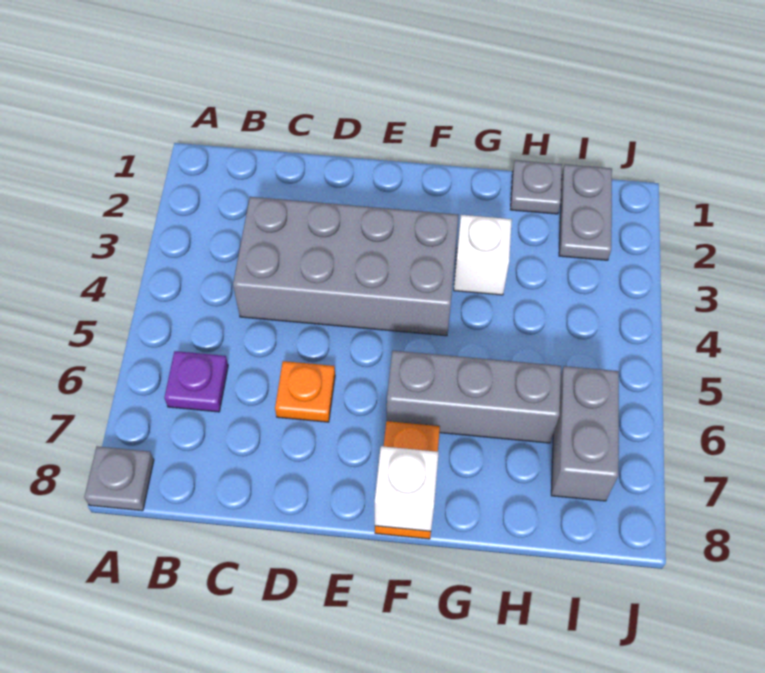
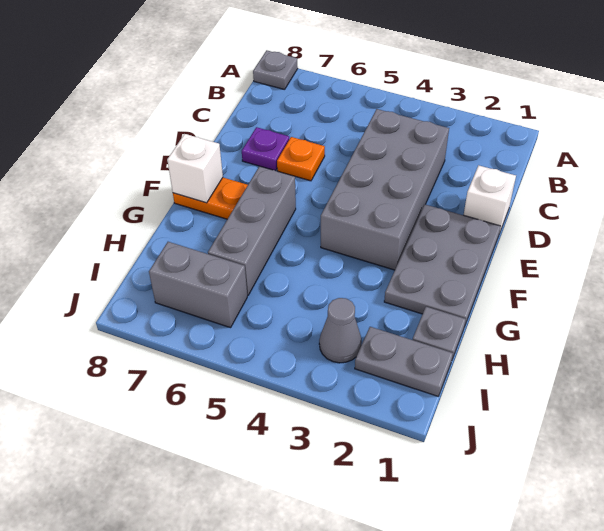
purple 1x1 plate [164,351,228,412] -> purple 1x1 plate moved to [242,127,289,171]
none -> grey 2x3 plate [384,204,501,327]
white 1x1 brick [454,215,512,295] -> white 1x1 brick moved to [464,165,516,234]
none -> grey 1x1 cone [319,298,362,363]

